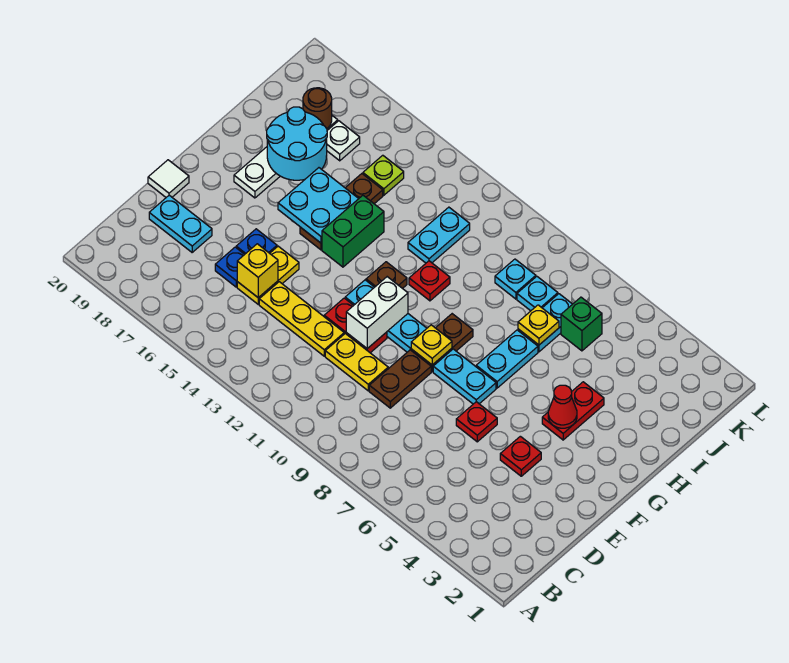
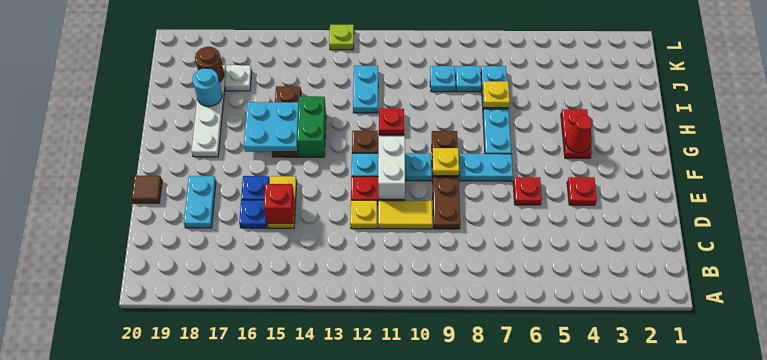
yellow 1x2 plate [325,334,388,391] -> yellow 1x2 tile [378,201,433,229]
yellow 1x3 plate [259,282,344,356] -> yellow 1x1 plate [350,200,377,229]
yellow 1x1 brick [237,244,278,298] -> red 1x1 brick [264,184,295,223]
cyan 1x2 plate [149,195,212,252] -> cyan 1x2 plate turned to [184,176,216,228]
white 1x1 tile [148,160,189,197] -> brown 1x1 tile [132,176,162,203]
cyan 2x2 round brick [267,107,327,180] -> cyan 1x1 round brick [193,68,222,107]
green 1x1 brick [561,297,602,351] -> none
lime 1x1 plate [363,155,404,195] -> lime 1x1 plate moved to [329,25,354,50]

